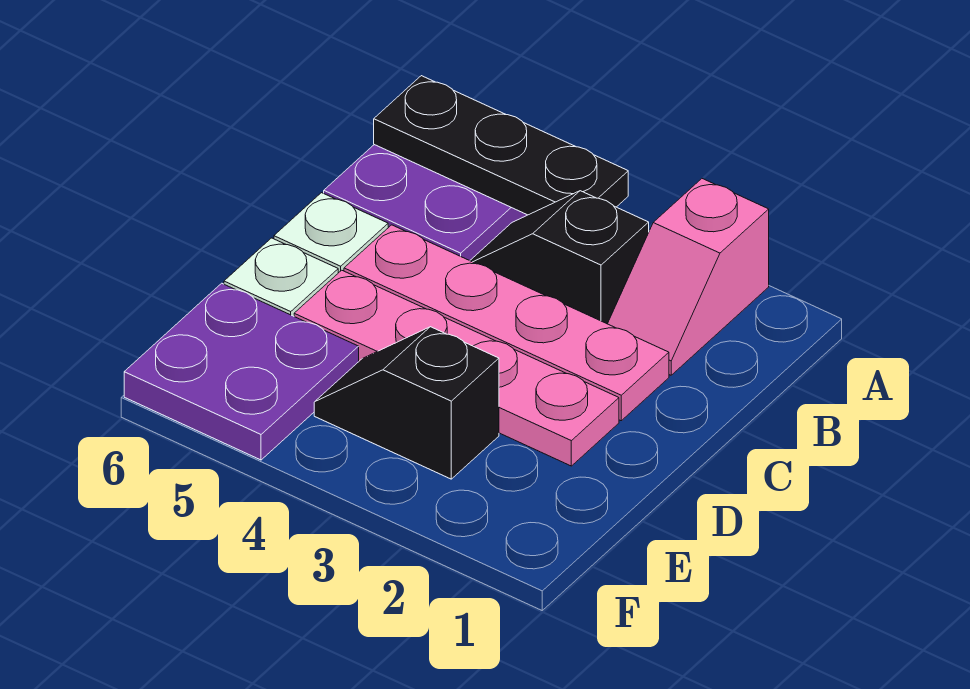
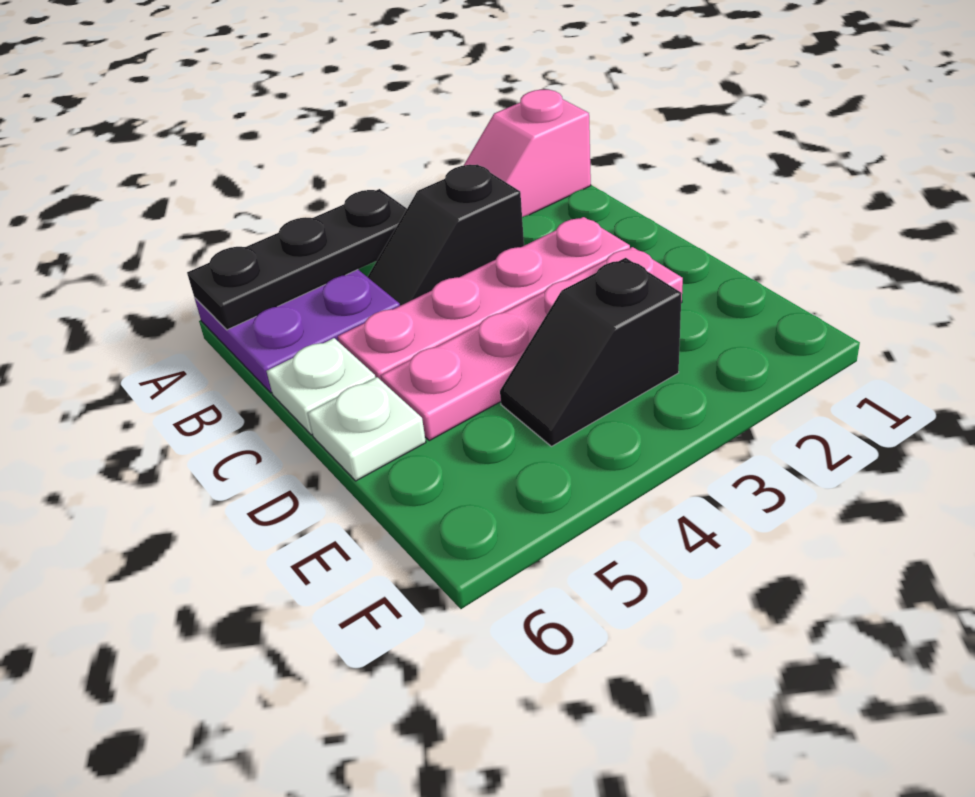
pink 1x2 slope [608,179,769,375] -> pink 1x2 slope turned to [464,90,591,217]
purple 2x2 plate [124,283,359,460] -> none

